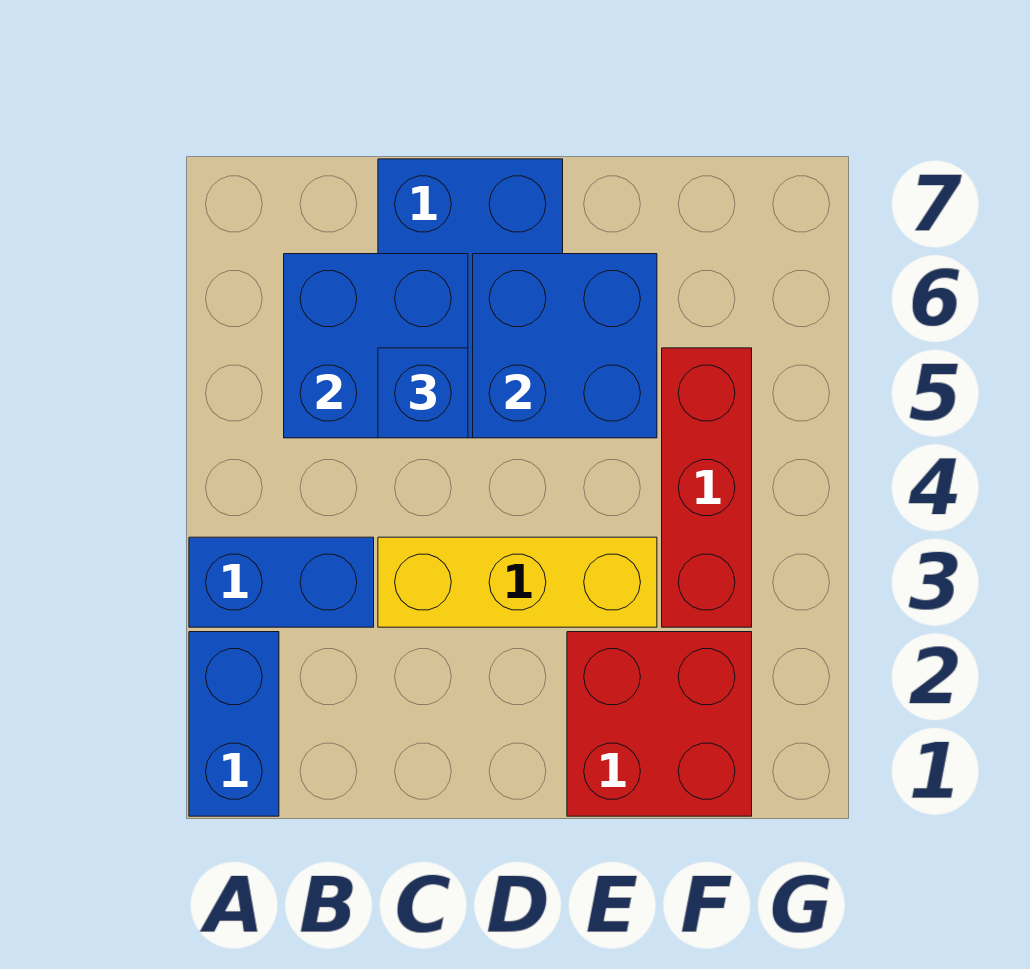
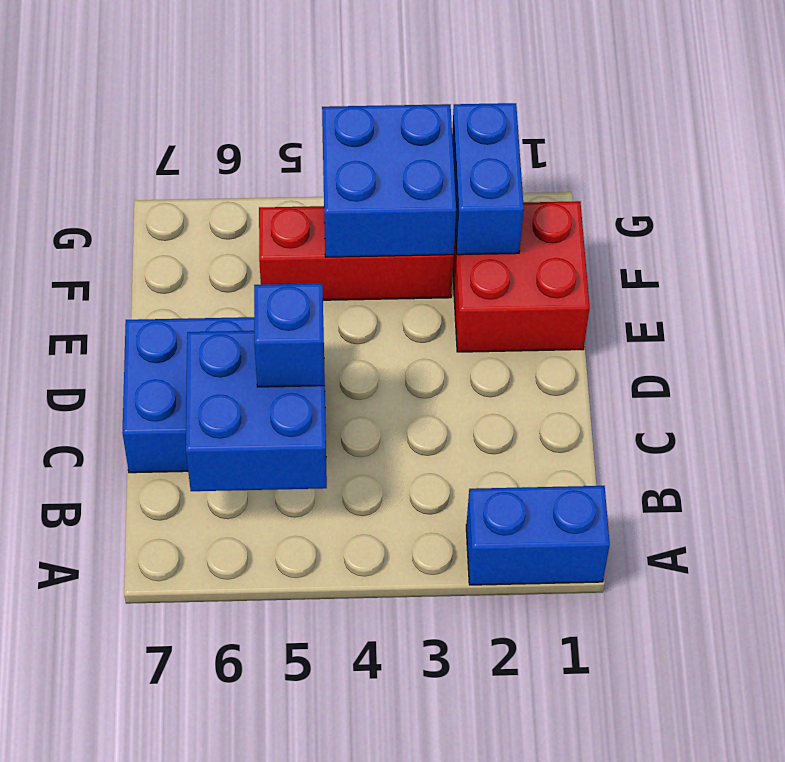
blue 1x2 brick [189,537,374,627] -> blue 1x2 brick moved to [452,103,524,255]
yellow 1x3 brick [378,537,657,627] -> none
blue 2x2 brick [473,254,657,438] -> blue 2x2 brick moved to [322,104,456,257]

